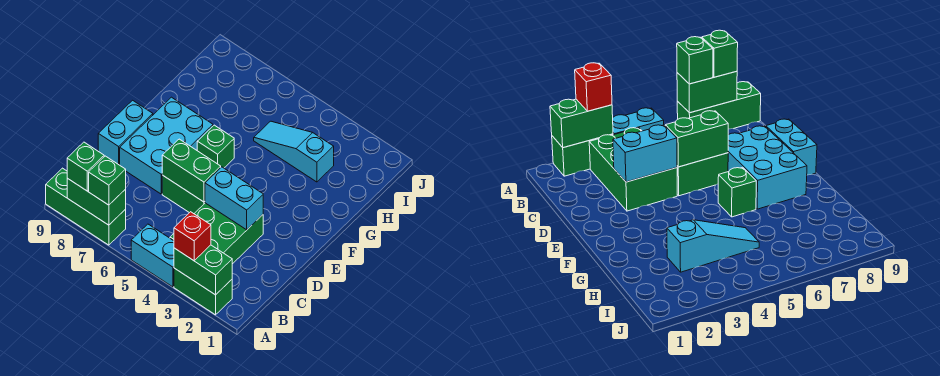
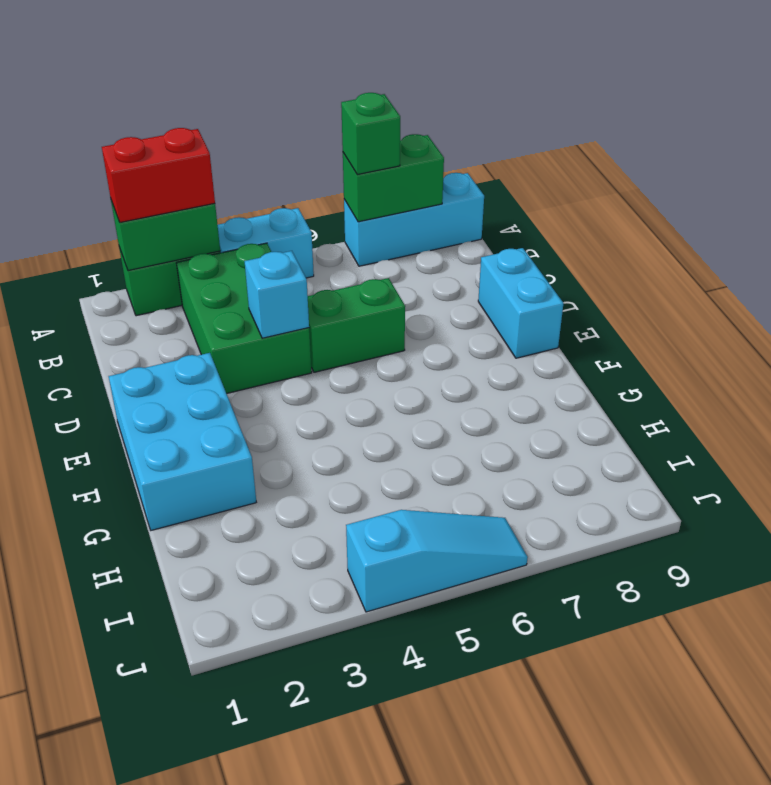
red 1x1 brick [174,212,211,261] -> red 1x2 brick [102,128,215,222]
green 1x3 brick [46,168,126,245] -> cyan 1x3 brick [344,173,484,266]
green 1x1 brick [67,142,104,191] -> none
cyan 1x2 brick [205,167,263,230] -> cyan 1x1 brick [245,251,309,338]
green 1x2 brick [162,139,221,202] -> none
cyan 2x3 brick [120,97,213,194] -> cyan 2x3 brick moved to [109,353,256,530]
green 1x1 brick [197,125,234,168] -> none
cyan 1x3 slope [254,121,334,182] -> cyan 1x3 slope moved to [346,510,528,612]

